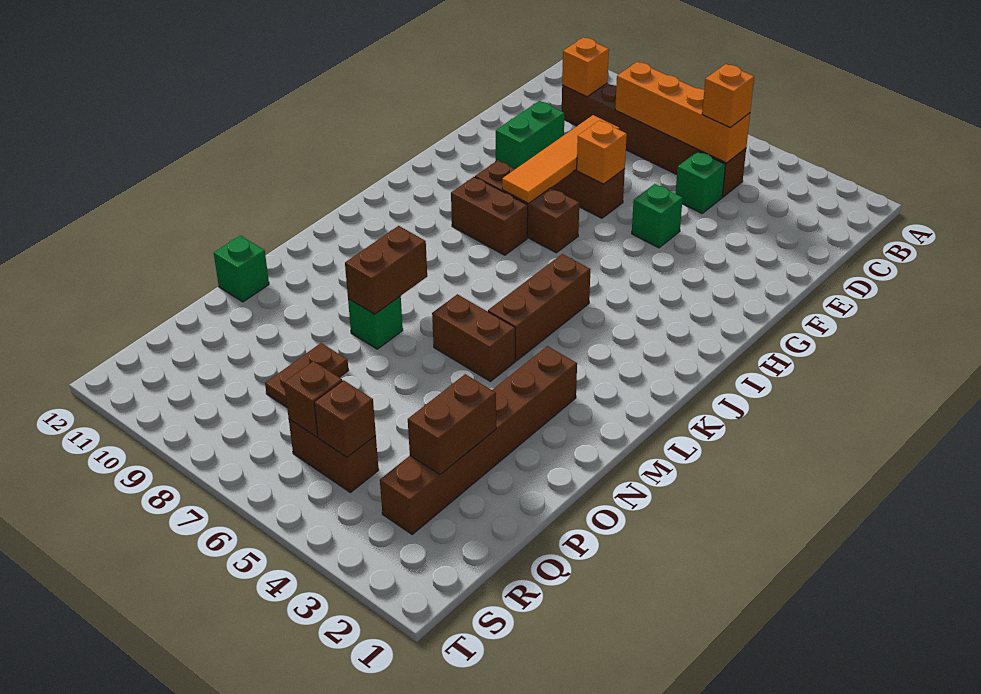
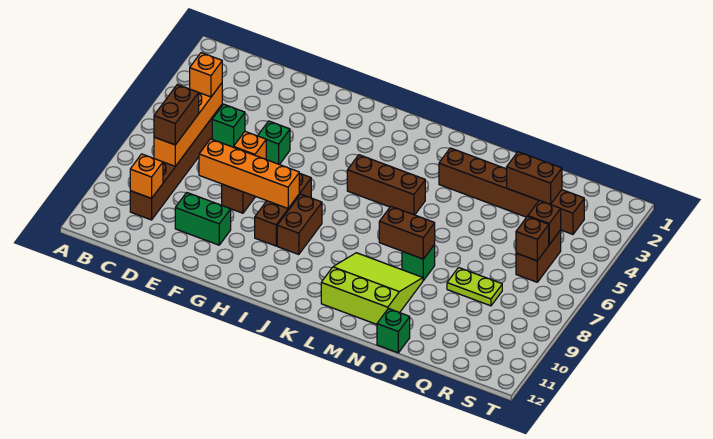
orange 1x4 tile [502,115,619,203] -> orange 1x4 brick [199,139,299,208]
none -> lime 3x3 slope [321,253,423,324]
brown 1x2 brick [432,294,515,381] -> brown 1x2 brick moved to [154,85,199,145]
brown 1x2 plate [265,343,349,407] -> lime 1x2 plate [447,268,502,306]

